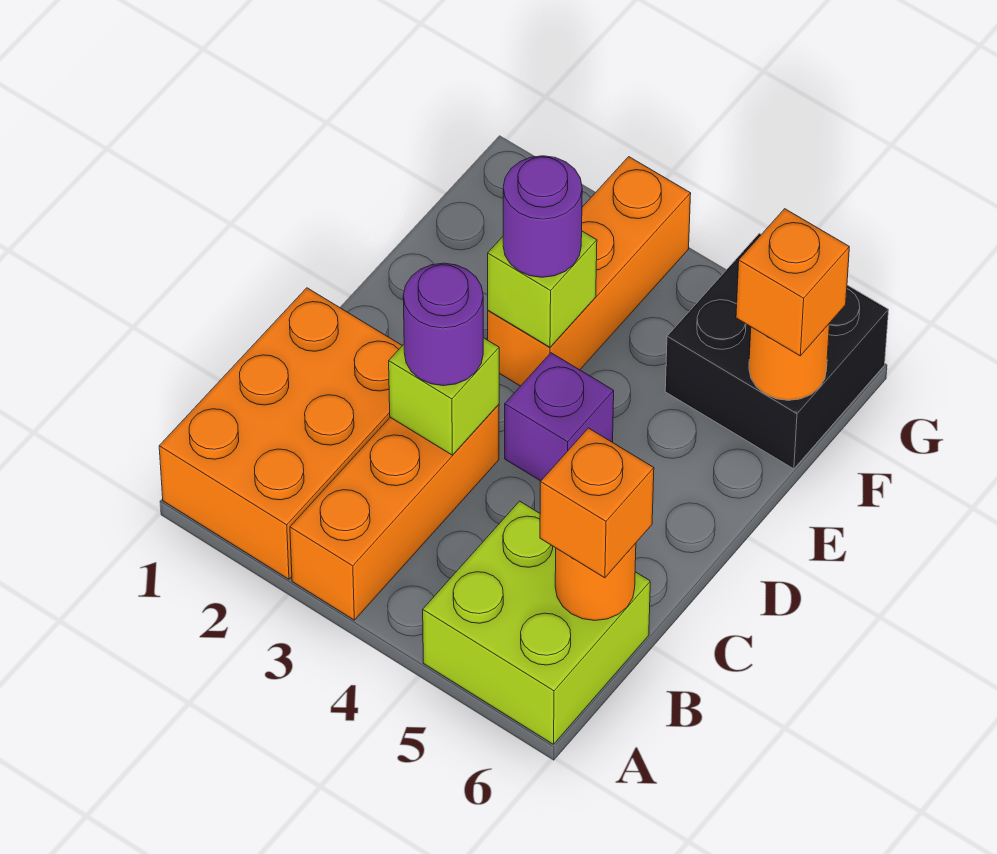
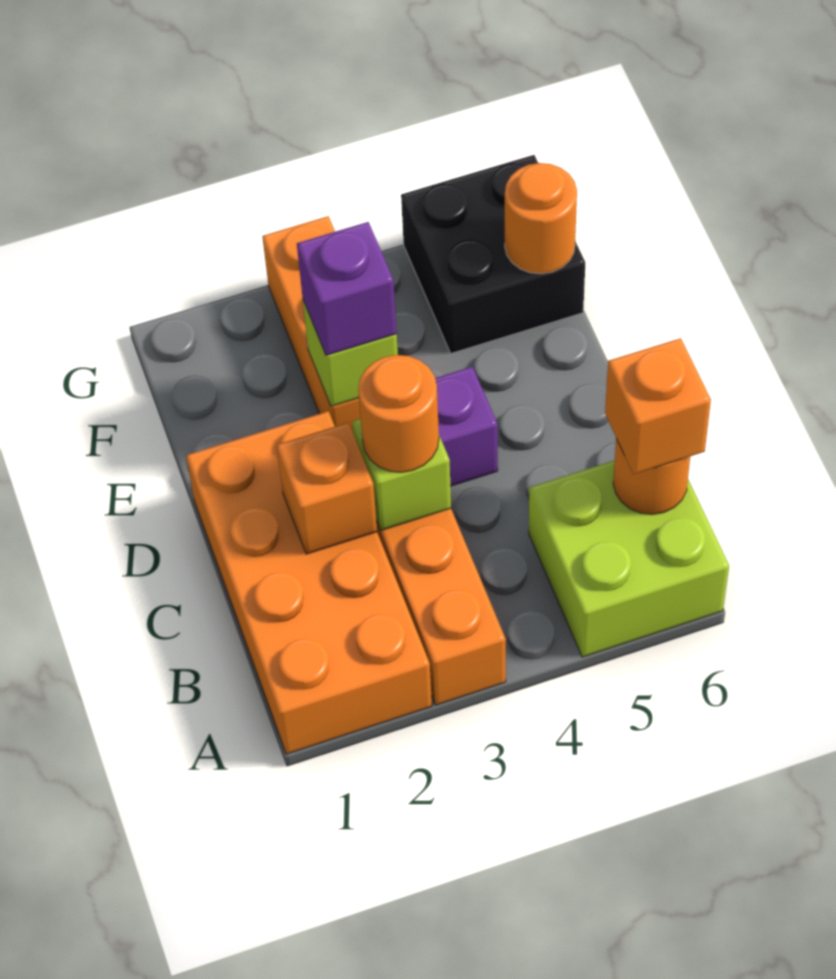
orange 2x3 brick [159,288,402,579] -> orange 2x4 brick [186,411,432,754]
purple 1x1 round brick [403,263,483,386] -> orange 1x1 round brick [358,355,439,472]
purple 1x1 round brick [503,156,582,277] -> purple 1x1 brick [297,222,397,355]
orange 1x1 brick [736,209,849,356] -> orange 1x1 brick moved to [277,423,377,554]

